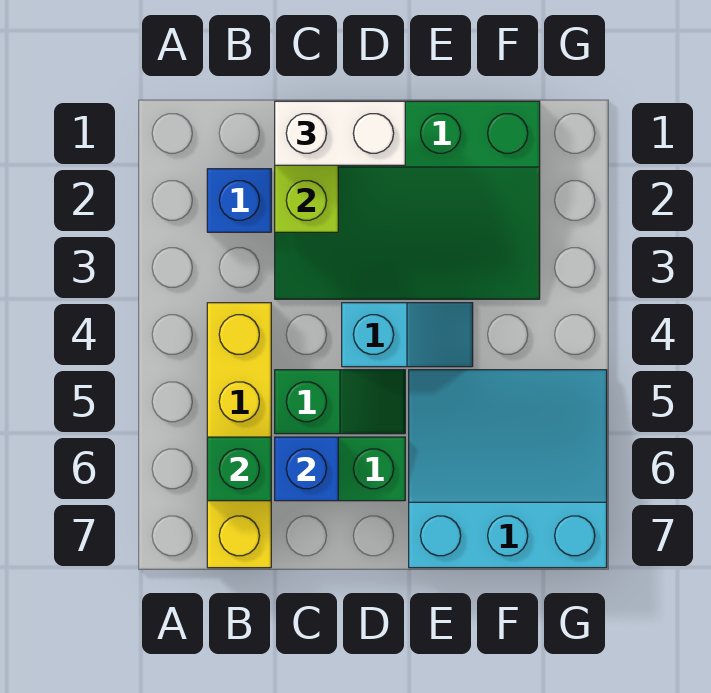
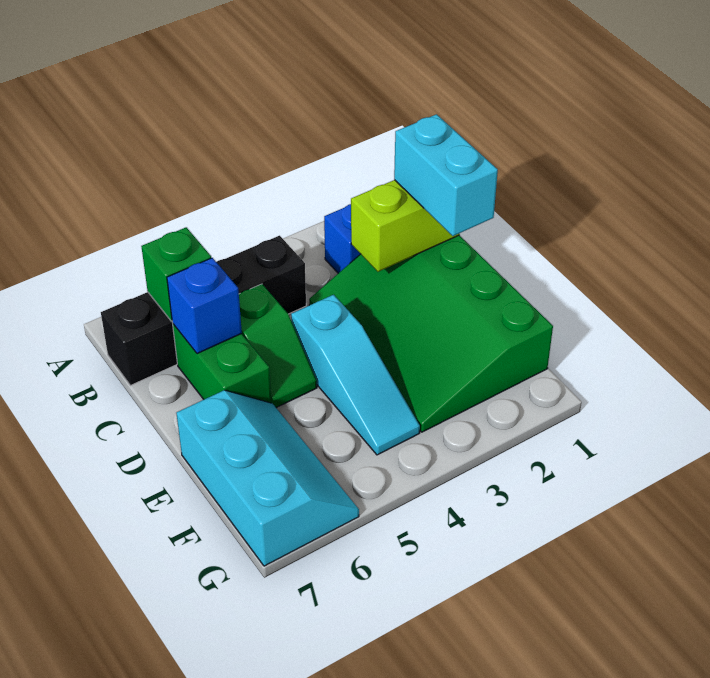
yellow 1x4 brick [207,303,271,568] -> black 1x4 brick [101,236,306,385]
white 1x2 brick [275,101,405,165] -> cyan 1x2 brick [394,114,498,236]
cyan 1x2 slope [342,303,473,367] -> cyan 1x3 slope [291,295,420,455]
cyan 3x3 slope [409,370,607,568] -> cyan 2x3 slope [176,390,359,566]

